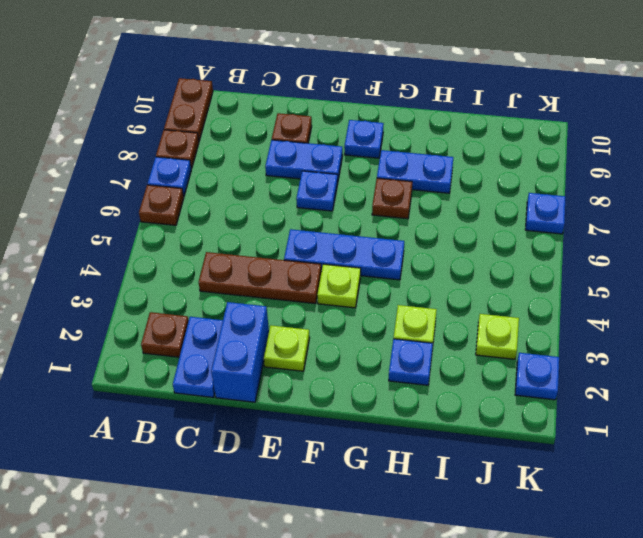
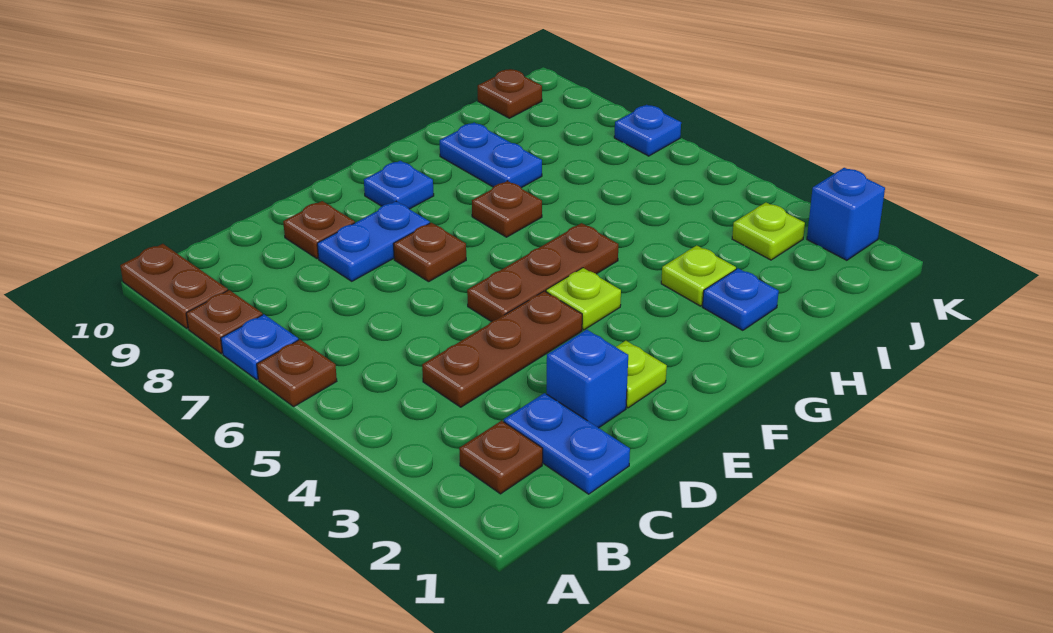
blue 1x2 brick [211,302,269,402] -> blue 1x1 brick [547,330,628,428]
blue 1x3 plate [284,229,404,280] -> brown 1x3 plate [467,223,618,322]
blue 1x1 plate [296,171,338,211] -> brown 1x1 plate [394,223,466,282]
blue 1x2 plate [377,150,453,193] -> blue 1x2 plate turned to [440,123,542,188]
none -> brown 1x1 plate [478,69,542,118]
blue 1x1 plate [515,353,559,400] -> blue 1x1 brick [807,168,885,260]

